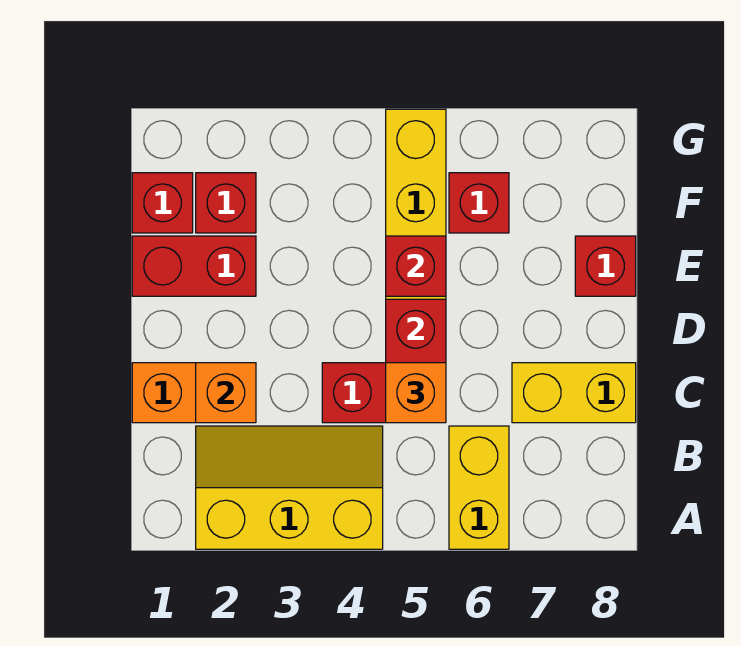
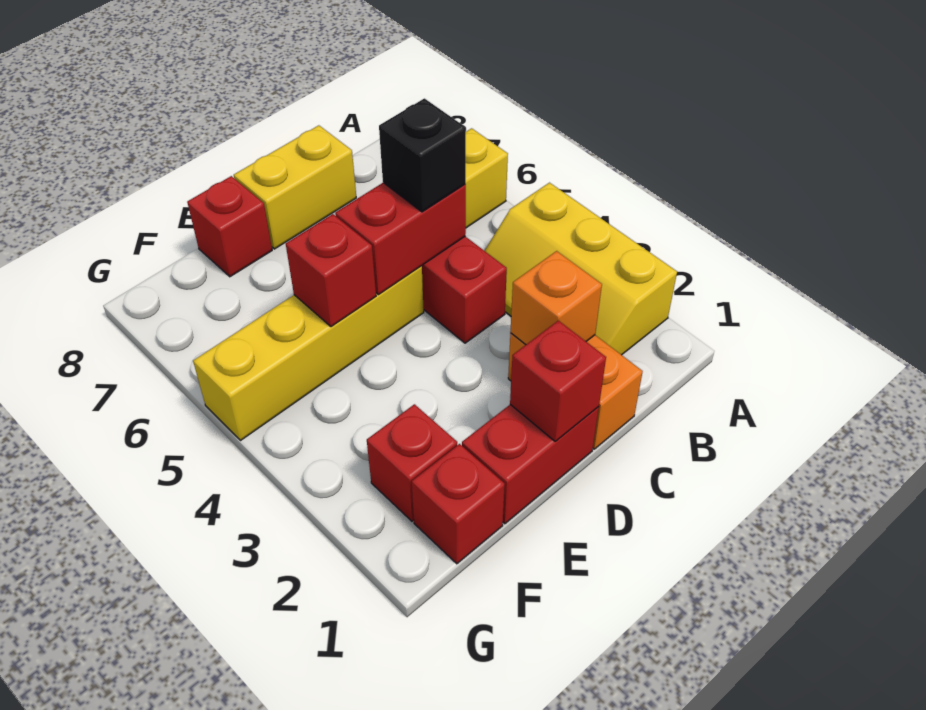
orange 1x1 brick [386,363,446,423] -> black 1x1 brick [379,98,466,212]
yellow 1x2 brick [512,363,636,423] -> yellow 1x2 brick turned to [234,125,356,249]
red 1x2 brick [132,236,256,296] -> red 1x2 brick turned to [462,405,599,524]
red 1x1 brick [449,173,509,233] -> red 1x1 brick moved to [510,321,606,442]

